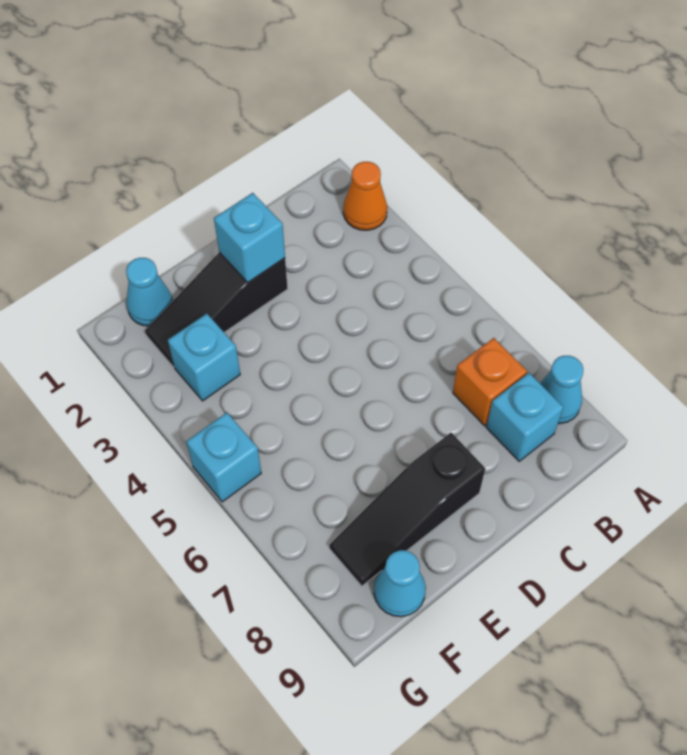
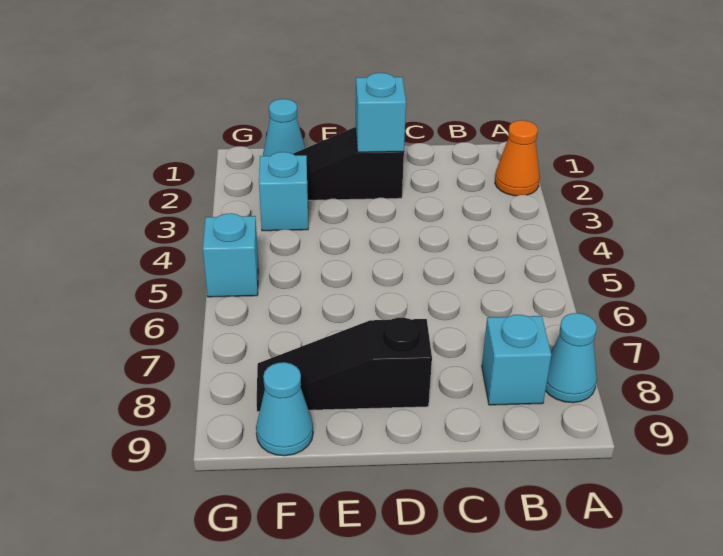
orange 1x1 brick [453,338,527,426] -> none

